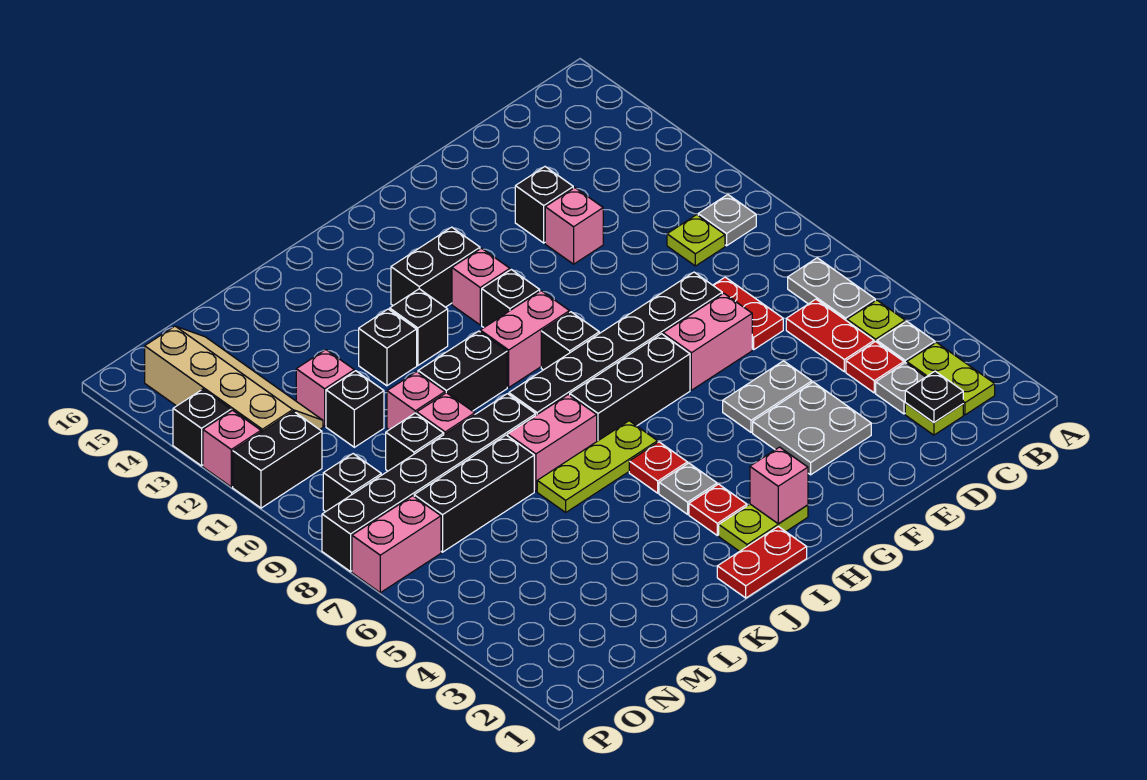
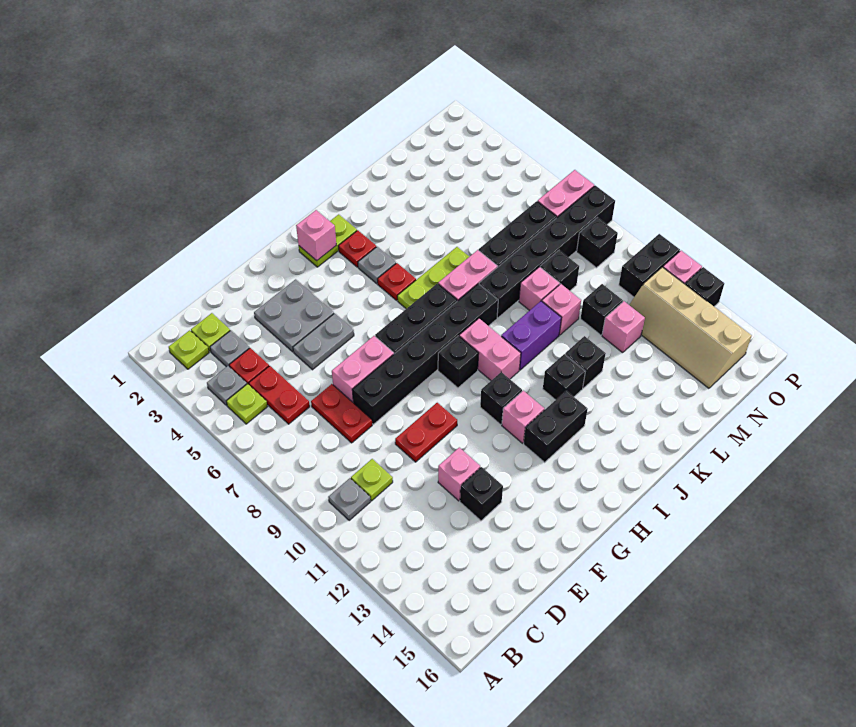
lime 1x2 plate [907,342,995,415] -> lime 1x1 plate [169,330,209,369]
grey 1x2 plate [788,258,875,321] -> none
black 1x1 plate [905,371,963,422] -> none
pink 1x2 brick [480,291,569,387] -> pink 1x2 brick turned to [459,319,521,380]
red 1x2 plate [717,527,807,598] -> red 1x2 plate moved to [395,403,457,462]
black 1x2 brick [418,331,507,411] -> purple 1x2 brick [501,301,561,370]

